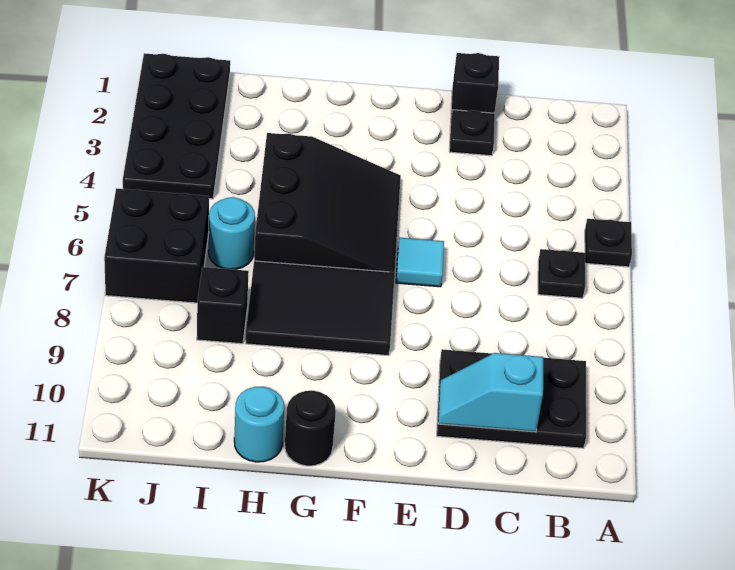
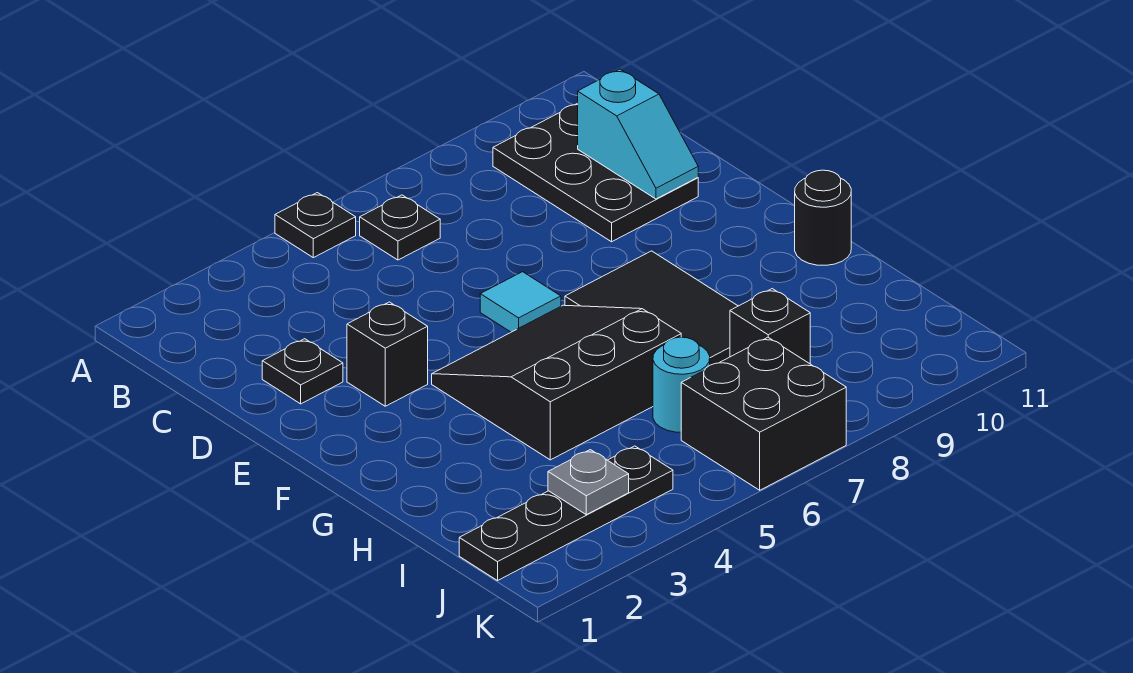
black 1x1 brick [451,53,499,115] -> black 1x1 brick moved to [347,302,428,406]
cyan 1x1 round brick [234,387,284,462] -> none
black 2x4 plate [123,53,230,199] -> black 1x4 plate [459,446,673,581]
none -> grey 1x1 plate [548,450,629,515]

